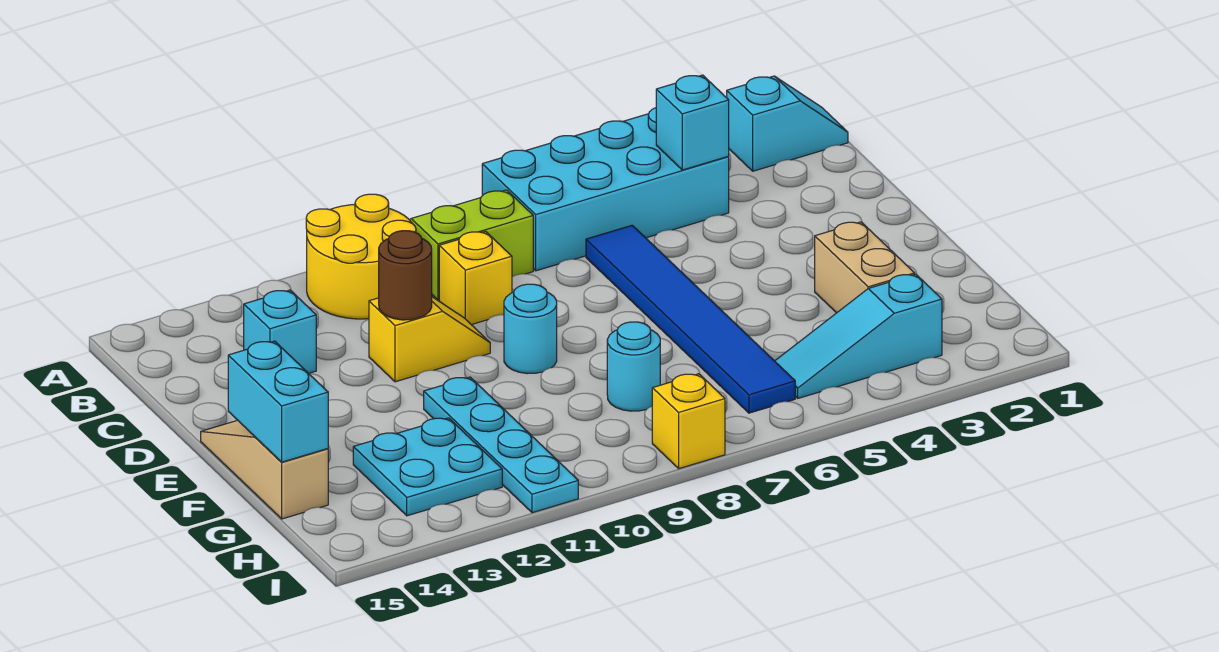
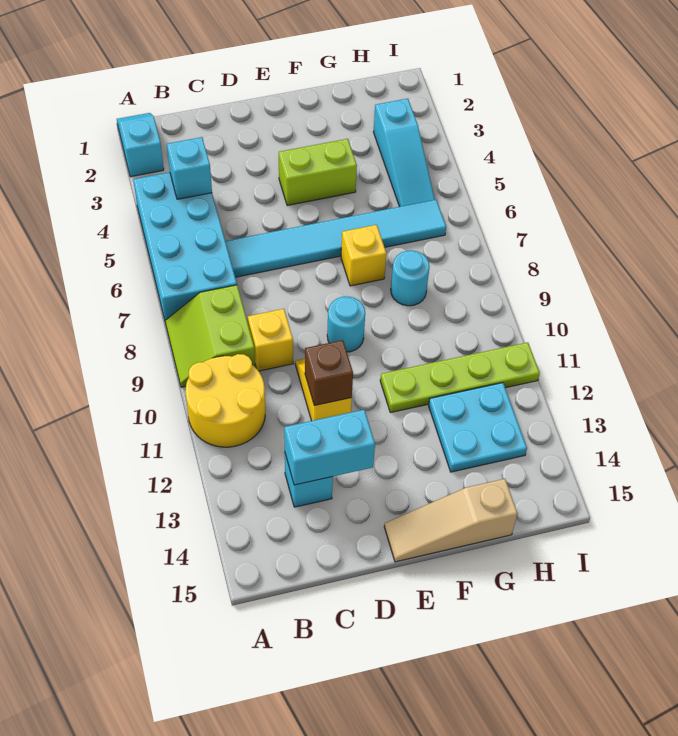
blue 1x6 tile [586,225,795,413] -> cyan 1x6 tile [225,200,446,277]
brown 1x1 round brick [379,231,432,320] -> brown 1x1 brick [305,340,353,406]
none -> lime 1x2 brick [279,139,357,206]
tan 1x2 brick [815,222,915,313] -> none
cyan 1x4 plate [424,377,578,513] -> lime 1x4 plate [380,342,540,413]
cyan 1x2 brick [228,341,328,462] -> cyan 1x2 brick moved to [284,410,375,485]
yellow 1x1 brick [652,374,725,468] -> yellow 1x1 brick moved to [341,225,386,286]

